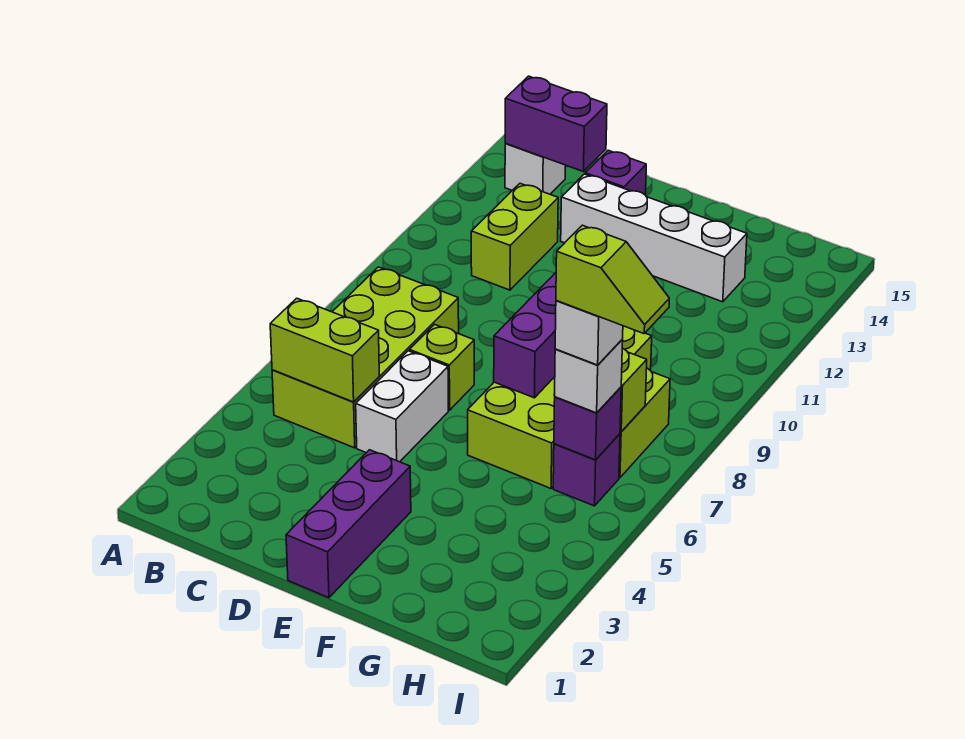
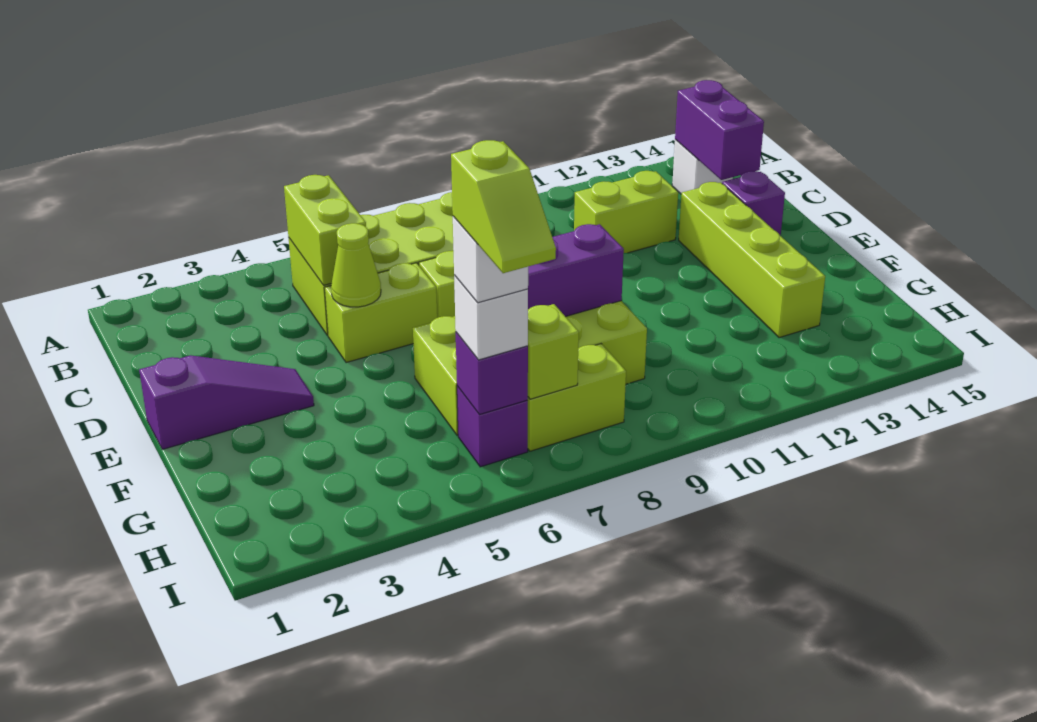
white 1x2 brick [356,351,448,462] -> lime 1x2 brick [325,263,437,363]
none -> lime 1x1 cone [331,223,381,307]
white 1x4 brick [561,174,747,302] -> lime 1x4 brick [679,182,825,338]
purple 1x3 brick [286,450,411,598] -> purple 1x3 slope [139,356,314,449]

